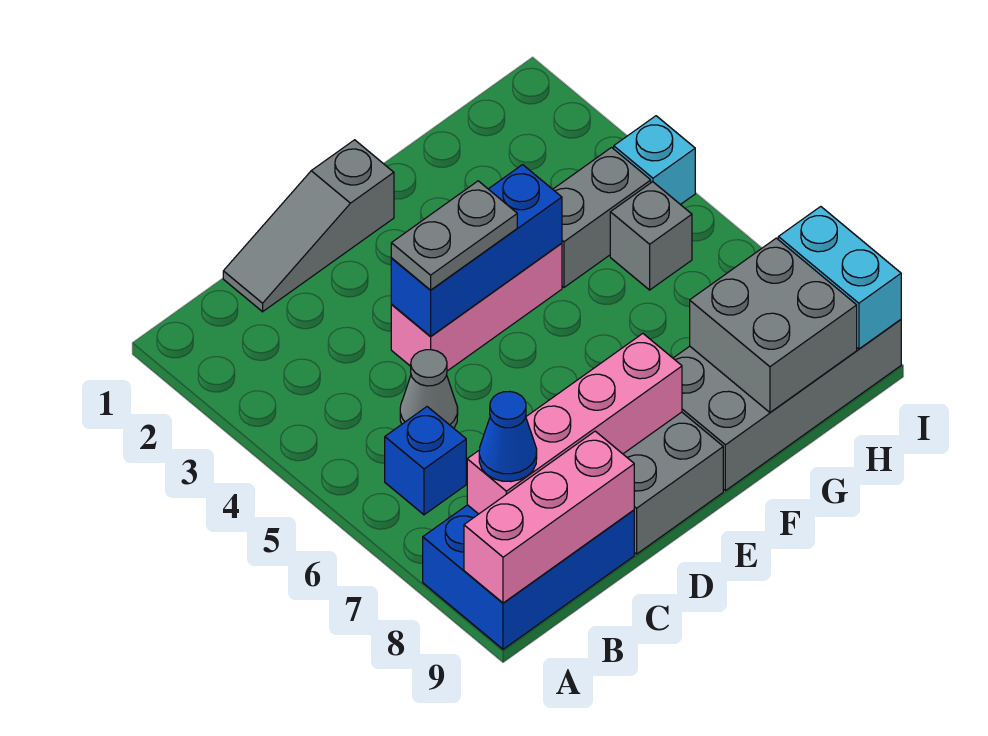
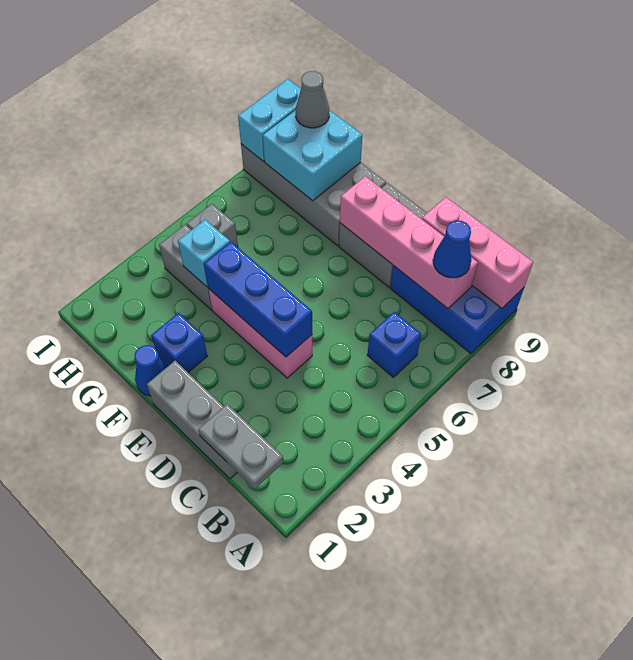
grey 1x3 slope [223,140,394,312] -> grey 1x3 brick [147,361,237,479]
grey 1x1 cone [400,350,458,428] -> grey 1x1 cone moved to [296,71,329,128]
grey 1x2 plate [391,181,517,290] -> grey 1x2 plate moved to [198,404,283,489]
none -> blue 1x1 cone [135,345,168,396]
none -> blue 1x1 brick [151,313,207,372]
grey 2x2 brick [690,238,857,412] -> cyan 2x2 brick [263,110,362,201]
cyan 1x1 brick [614,116,695,205] -> cyan 1x1 brick moved to [178,220,230,287]

